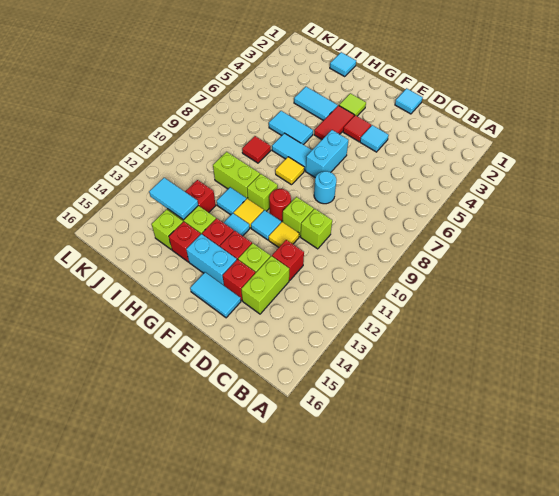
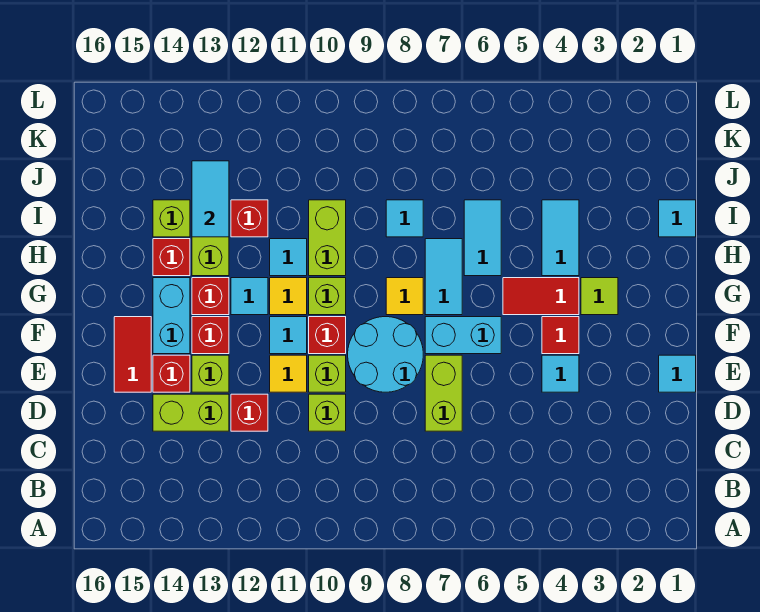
none -> lime 1x2 brick [425,355,462,431]
cyan 1x1 round brick [314,171,336,204] -> cyan 2x2 round brick [348,317,423,392]
cyan 1x2 tile [190,272,241,318] -> red 1x2 tile [114,317,151,392]
red 1x1 round brick [269,189,291,221] -> red 1x1 brick [309,317,346,354]
red 1x1 tile [242,136,271,163] -> cyan 1x1 tile [386,200,423,237]

